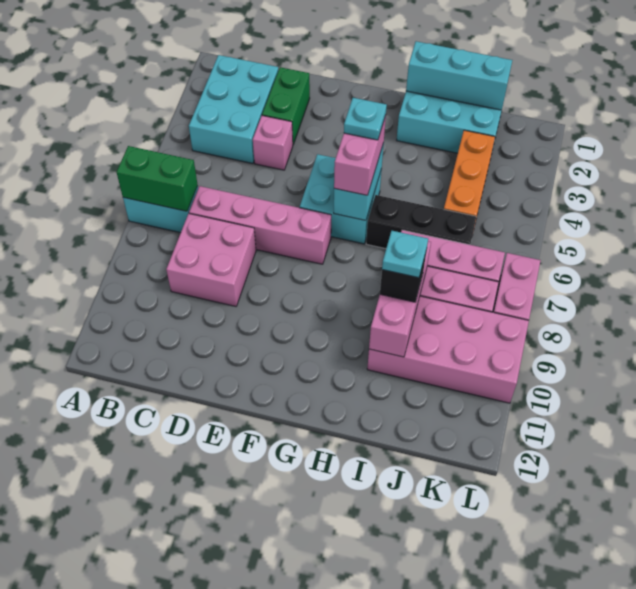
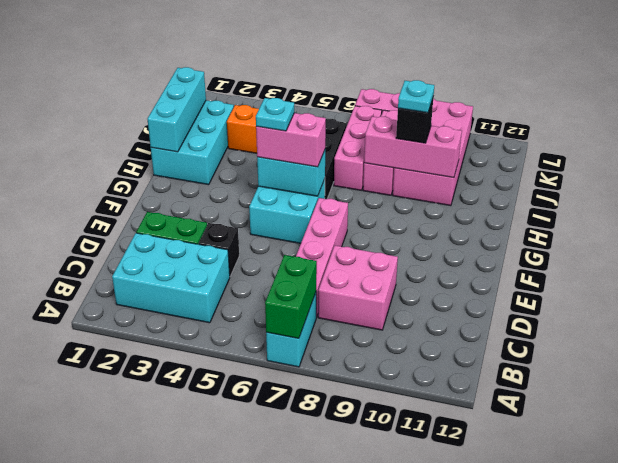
pink 1x1 brick [253,116,293,170] -> black 1x1 brick [199,223,239,276]

